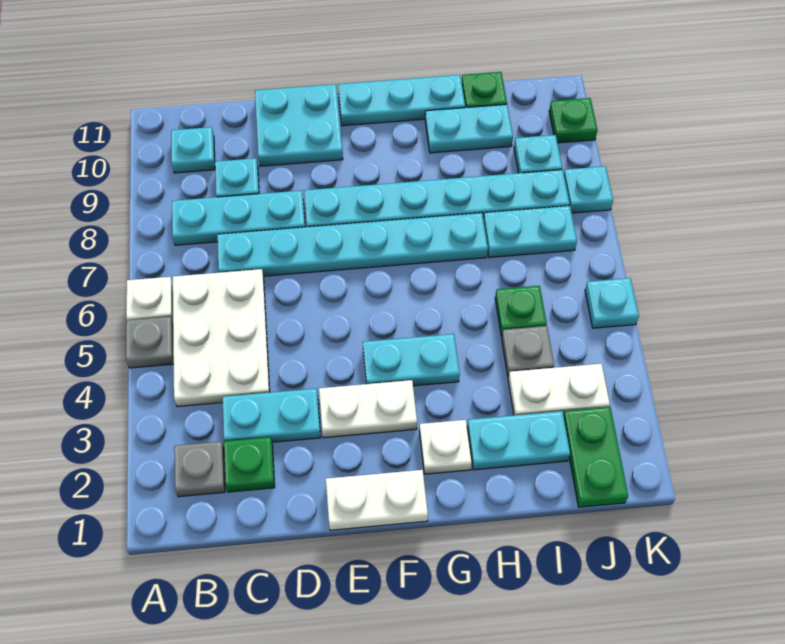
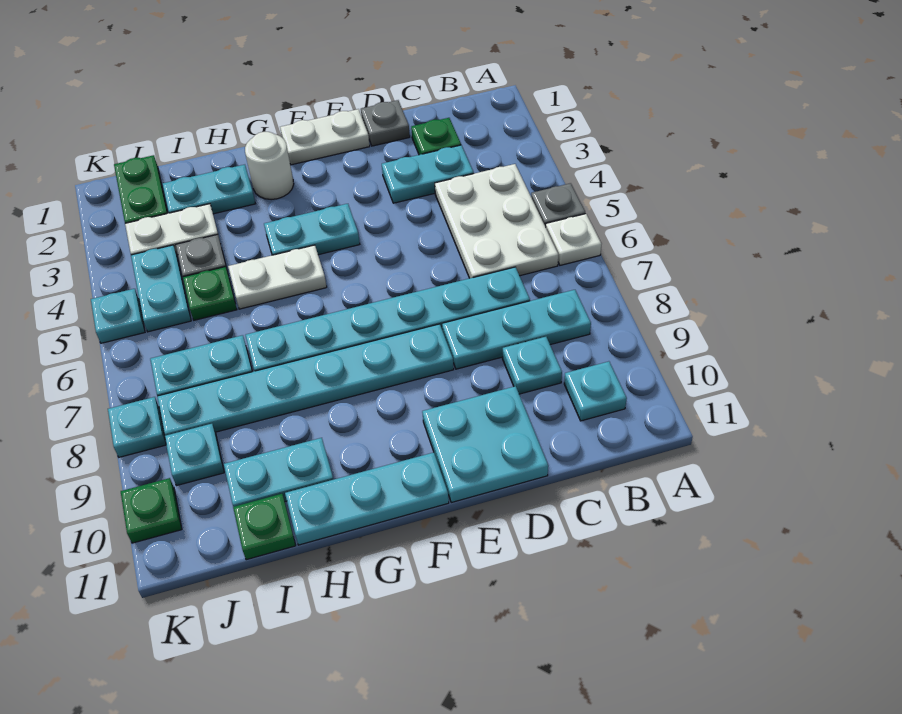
grey 1x1 plate [174,442,225,497] -> grey 1x1 plate moved to [361,100,410,146]
white 1x2 plate [319,380,417,438] -> white 1x2 plate moved to [228,245,327,309]
white 1x1 plate [419,420,472,474] -> white 1x1 round brick [245,132,294,200]
none -> cyan 1x2 plate [131,245,191,332]

